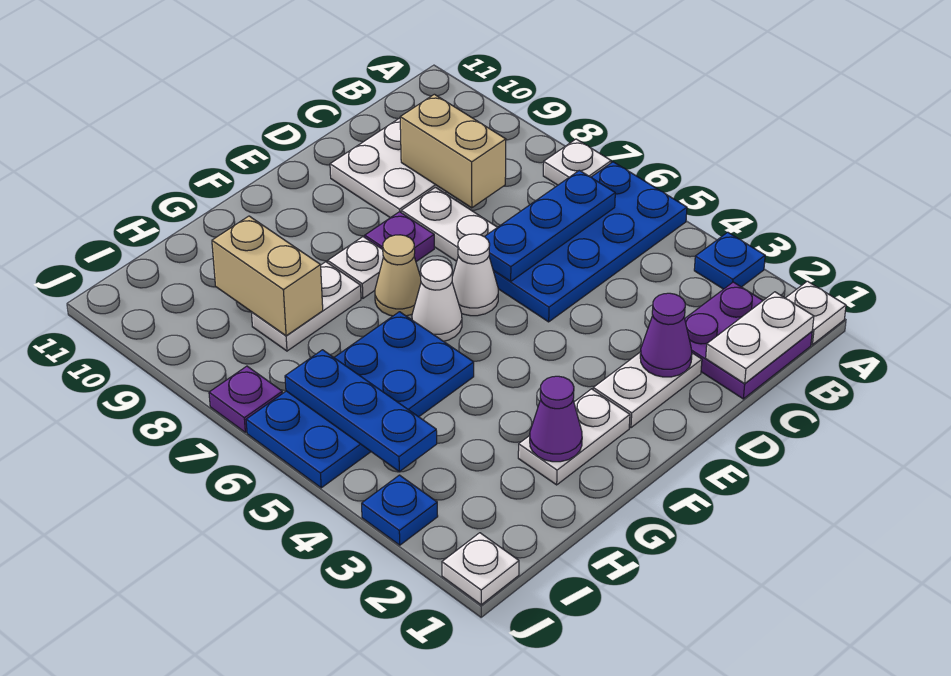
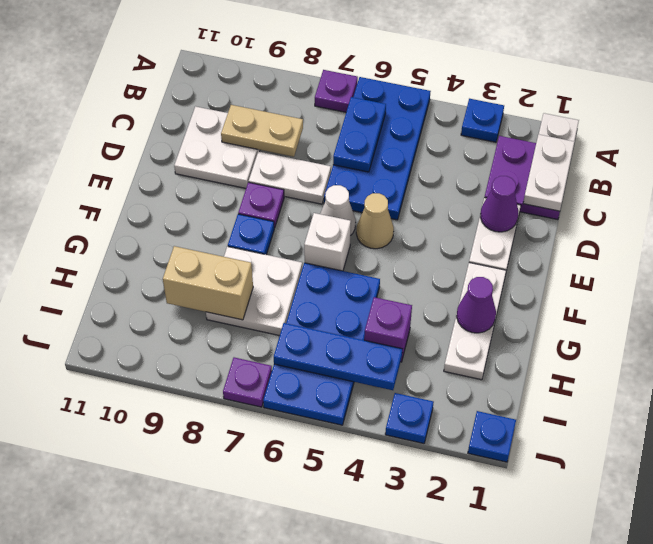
white 1x1 plate [543,139,611,185] -> purple 1x1 plate [315,70,358,112]
blue 1x3 plate [485,170,615,282] -> blue 1x2 plate [333,97,386,172]
tan 1x2 brick [400,94,506,208] -> tan 1x2 plate [221,105,303,157]
white 1x2 plate [518,389,630,485] -> white 1x3 plate [444,263,506,380]
white 1x1 cone [412,260,462,341] -> white 1x1 brick [304,213,351,271]
tan 1x1 cone [375,235,421,316] -> tan 1x1 cone moved to [356,193,394,249]
white 1x1 plate [328,237,383,298] -> blue 1x1 plate [228,214,274,255]
white 1x2 plate [251,262,361,351] -> white 2x2 plate [206,246,302,336]
none -> purple 1x1 brick [364,297,412,362]
white 1x1 plate [442,533,519,605] -> blue 1x1 plate [468,411,516,462]

